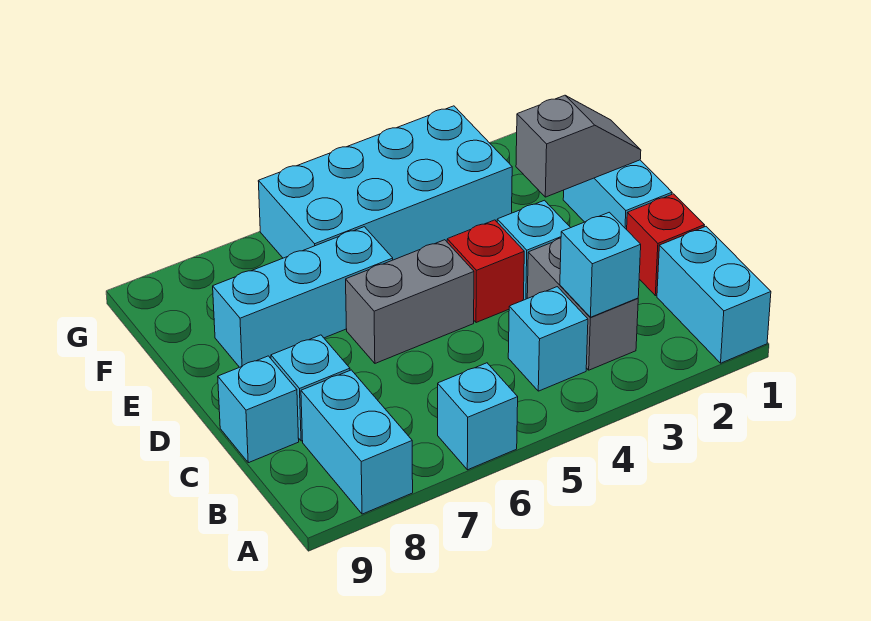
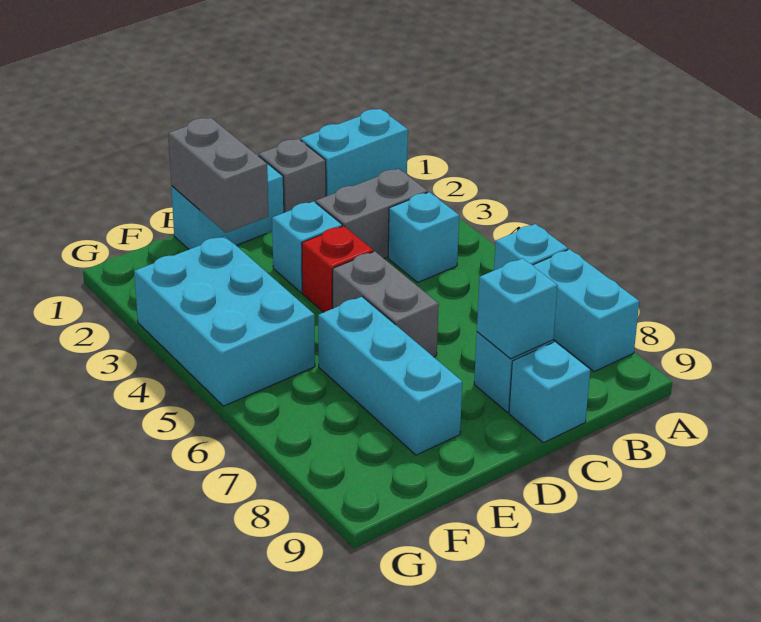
cyan 1x2 brick [301,370,413,514] -> cyan 1x2 brick turned to [533,249,639,372]
cyan 1x1 brick [560,212,641,317] -> cyan 1x1 brick moved to [477,258,558,359]
red 1x1 brick [627,194,704,296] -> grey 1x1 brick [259,139,326,213]
grey 1x2 slope [516,95,641,197] -> grey 1x2 brick [168,118,268,233]
cyan 2x4 brick [258,106,512,260] -> cyan 2x3 brick [134,236,315,406]

